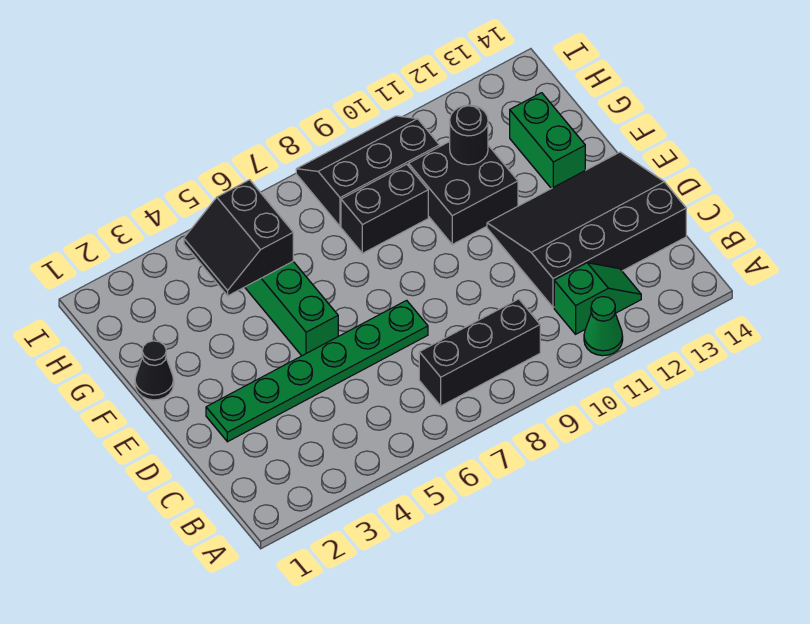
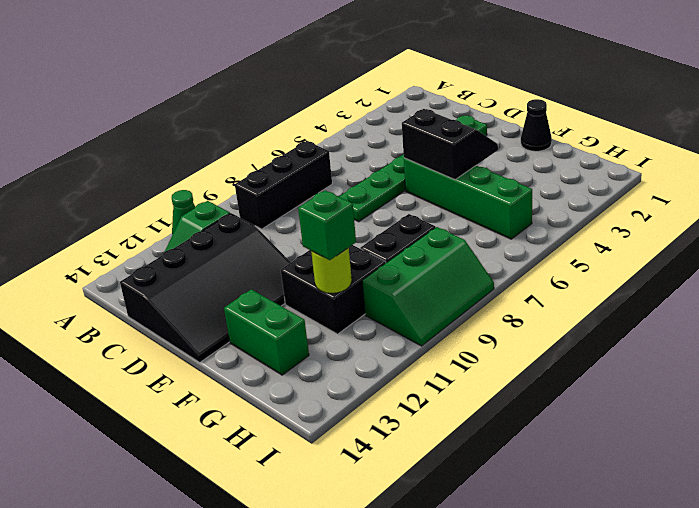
black 2x2 slope [184,180,293,296] -> black 2x2 slope moved to [402,109,498,180]
black 1x1 round brick [450,105,488,165] -> lime 1x1 round brick [311,248,352,293]
none -> green 1x1 brick [298,190,356,260]
black 2x3 slope [296,116,440,226] -> green 2x3 slope [362,227,494,346]

